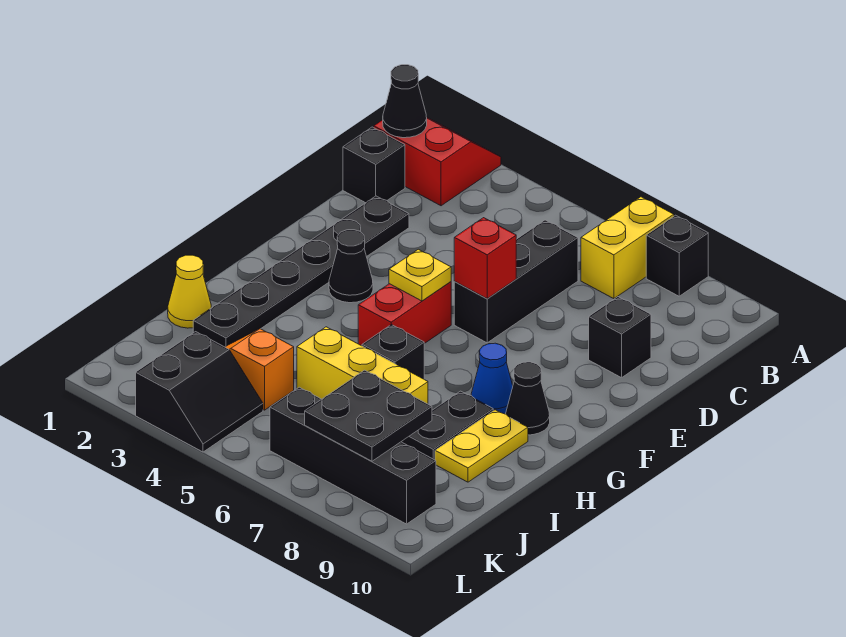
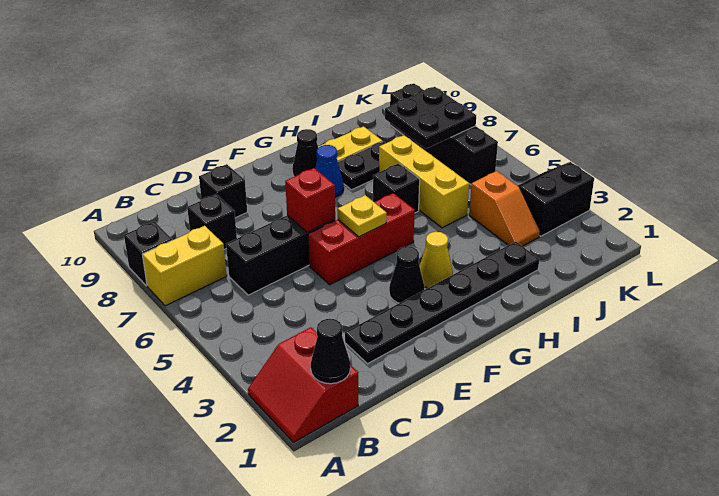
black 1x1 brick [343,127,405,203] -> black 1x1 brick moved to [187,194,237,249]
red 1x2 brick [358,282,451,346] -> red 1x3 brick [308,193,415,284]
yellow 1x1 cone [168,255,211,328] -> yellow 1x1 cone moved to [420,232,453,288]

